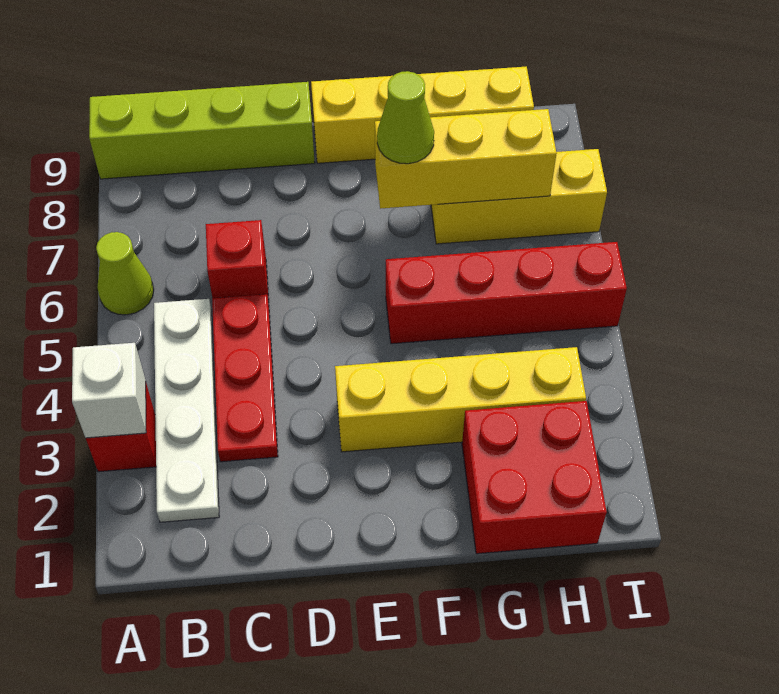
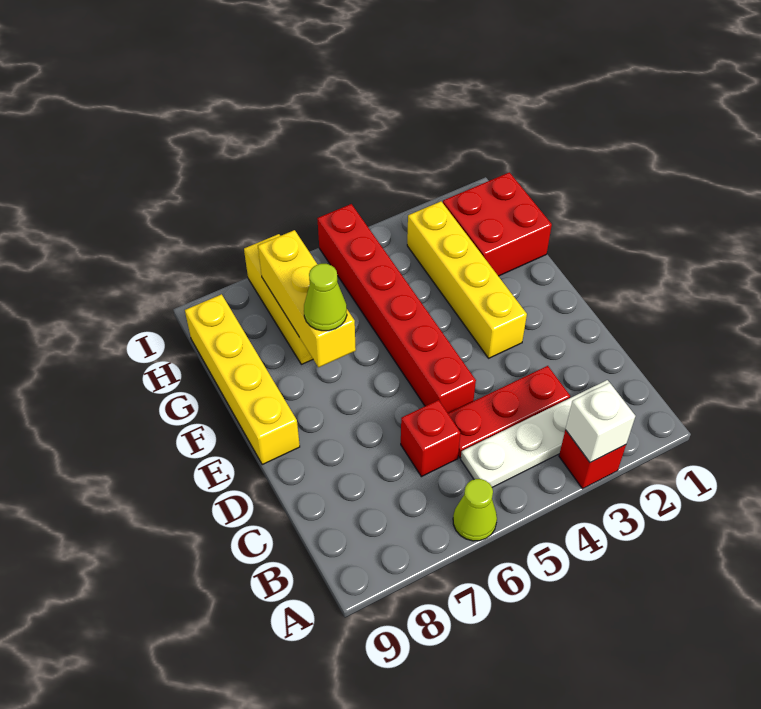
lime 1x4 brick [89,82,315,179] -> none
red 1x4 brick [386,242,627,344] -> red 1x6 brick [317,204,476,413]

